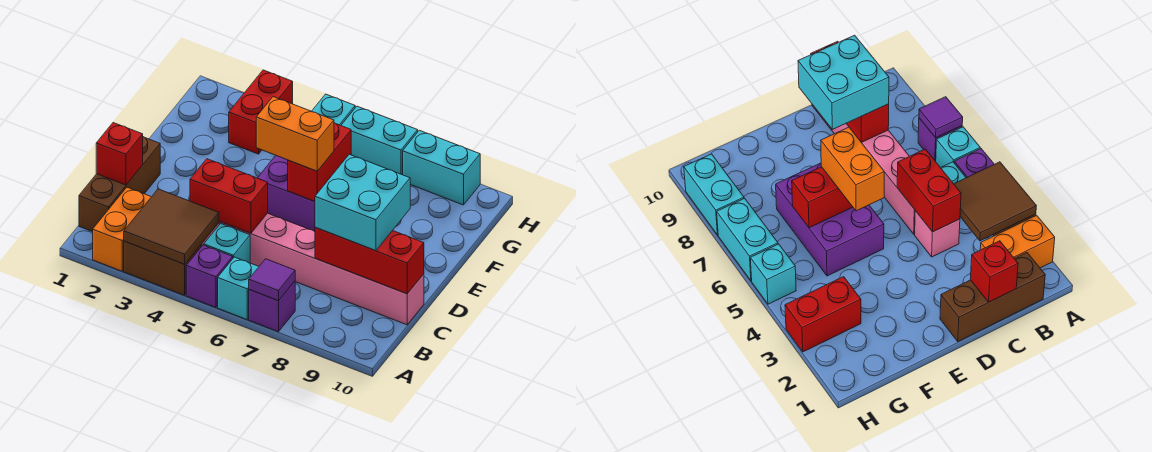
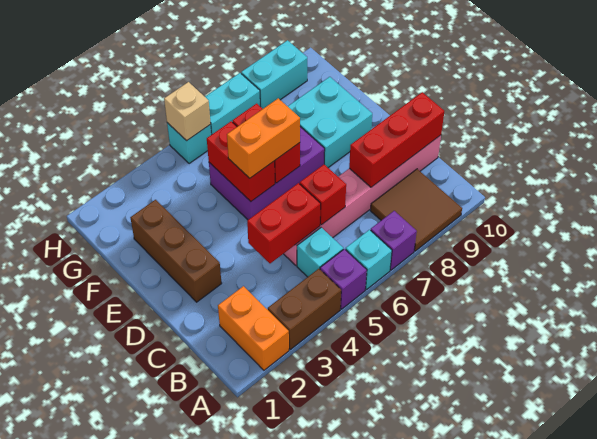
brown 2x2 tile [124,189,219,264] -> brown 2x2 tile moved to [370,169,462,251]
purple 1x1 tile [249,259,295,301] -> none
brown 1x3 brick [79,137,160,232] -> brown 1x3 brick moved to [130,200,222,302]
red 1x1 brick [96,123,143,185] -> red 1x1 brick moved to [300,165,346,225]
pink 1x1 brick [915,211,960,257] -> none
cyan 2x2 brick [315,154,410,251] -> cyan 2x2 brick moved to [288,77,372,168]
red 1x2 brick [229,70,293,154] -> red 1x2 brick moved to [207,121,275,201]
none -> tan 1x1 brick [164,82,211,141]

